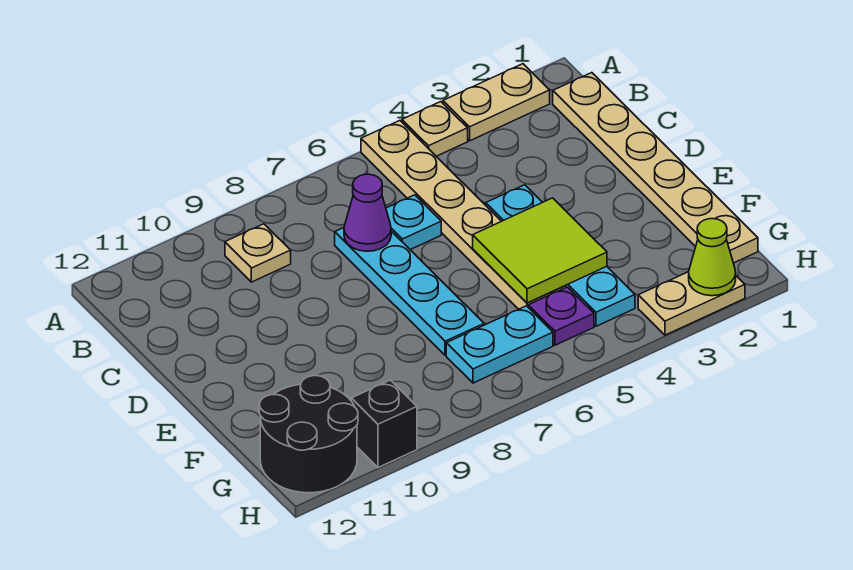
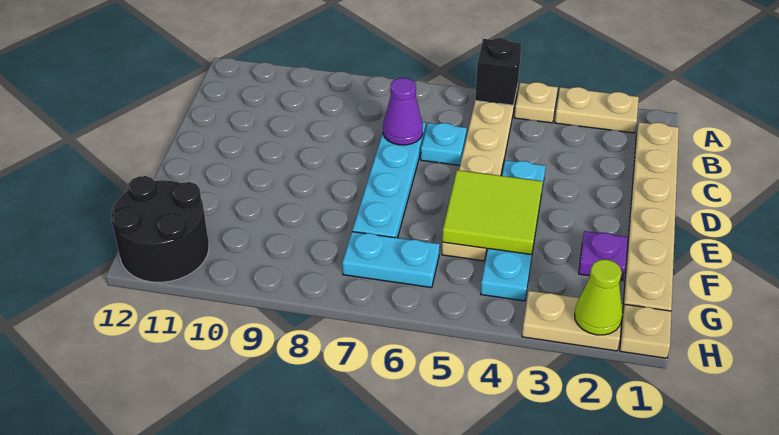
tan 1x1 plate [225,224,291,282] -> tan 1x1 plate moved to [620,304,671,358]
purple 1x1 plate [528,287,594,345] -> purple 1x1 plate moved to [579,231,628,280]
black 1x1 brick [351,380,417,468] -> black 1x1 brick moved to [475,38,522,105]

